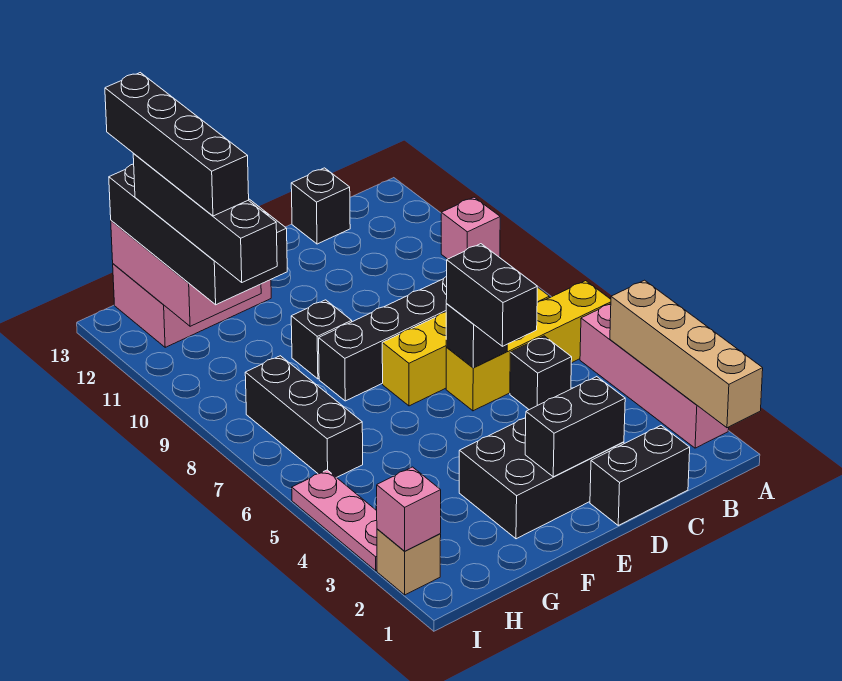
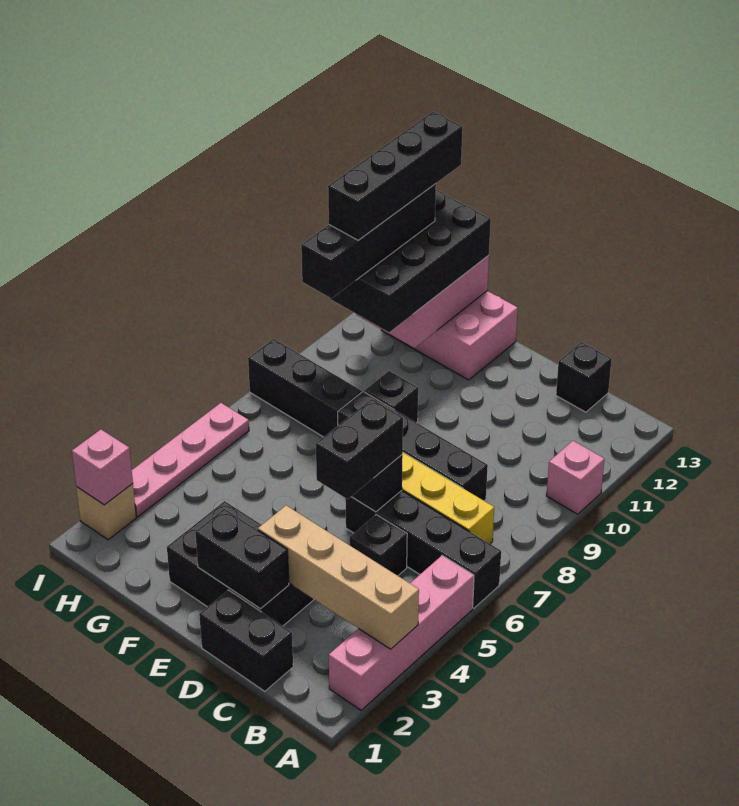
tan 1x4 brick [610,280,763,428] -> tan 1x4 brick turned to [258,505,419,649]
yellow 1x4 brick [446,281,611,411] -> black 1x4 brick [345,491,501,608]
black 1x3 brick [245,356,363,478] -> black 1x3 brick turned to [248,339,362,437]
pink 1x3 plate [292,470,377,571] -> pink 1x4 plate [132,403,249,517]

